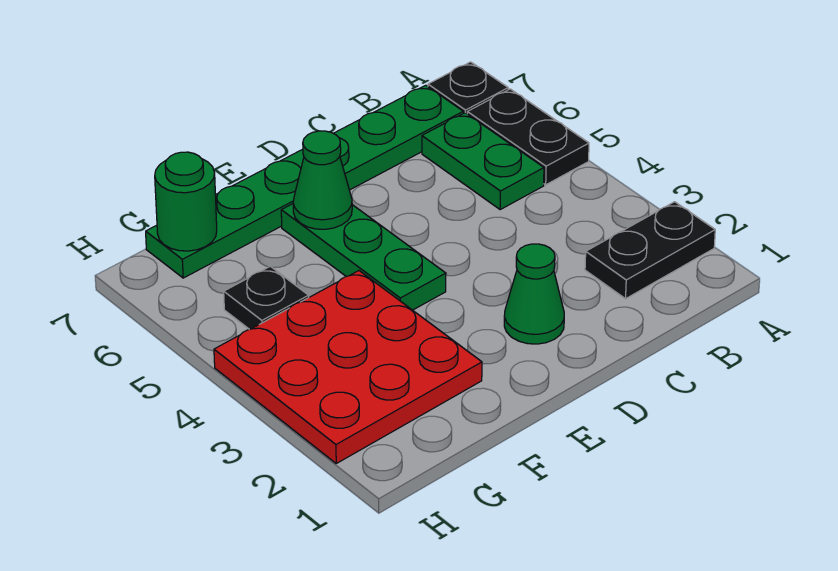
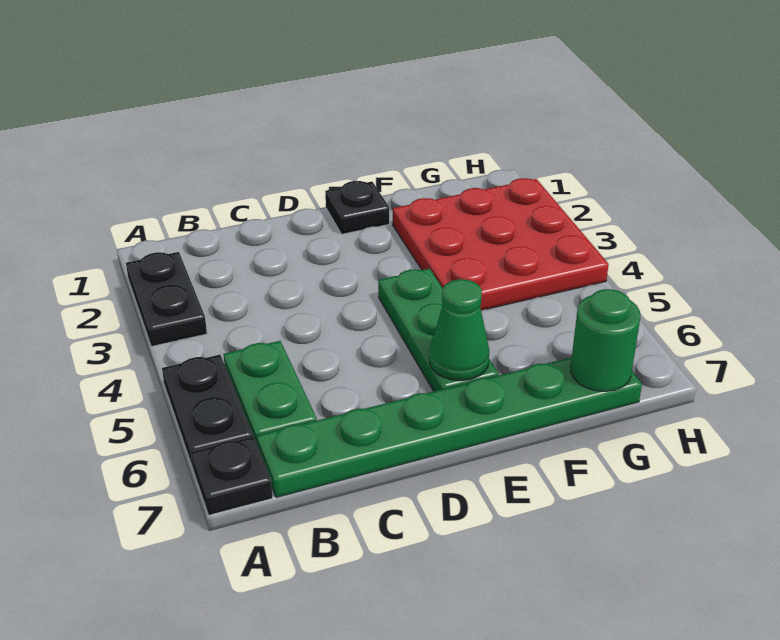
black 1x2 plate [585,202,715,299] -> black 1x2 plate turned to [126,252,207,347]
green 1x1 cone [504,244,564,344] -> none
black 1x1 plate [224,266,309,330] -> black 1x1 plate moved to [325,181,389,234]

